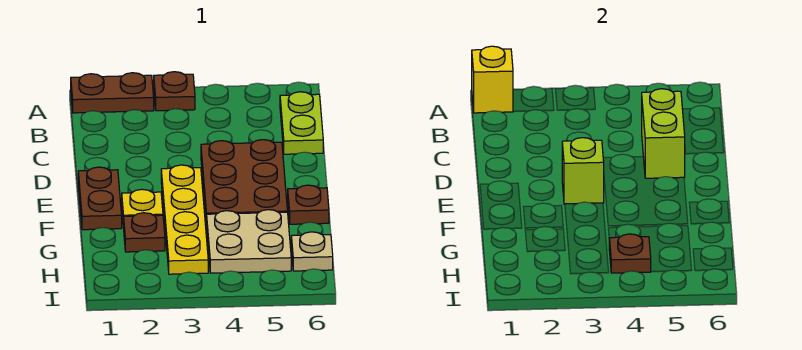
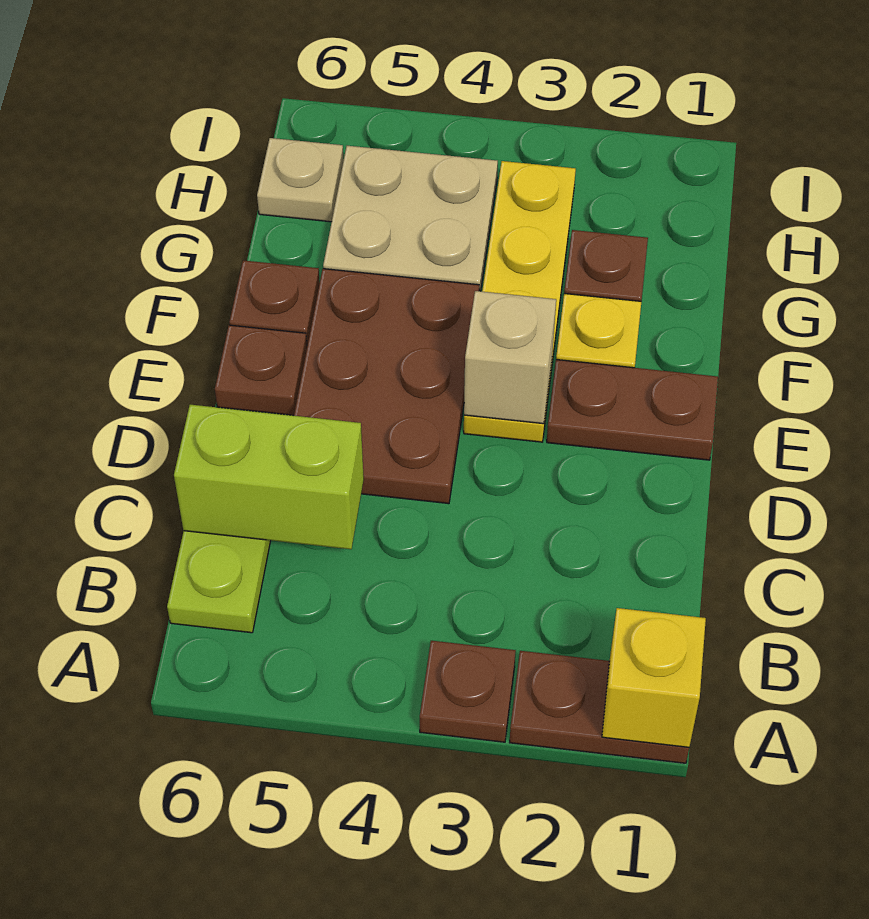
lime 1x2 brick [642,89,685,178] -> lime 1x2 brick turned to [174,405,364,549]
brown 1x2 plate [78,167,122,230] -> brown 1x2 plate turned to [547,360,718,460]
lime 1x1 brick [562,138,604,204] -> tan 1x1 brick [464,291,556,424]
brown 1x1 plate [609,234,651,273] -> brown 1x1 plate moved to [215,325,307,416]

